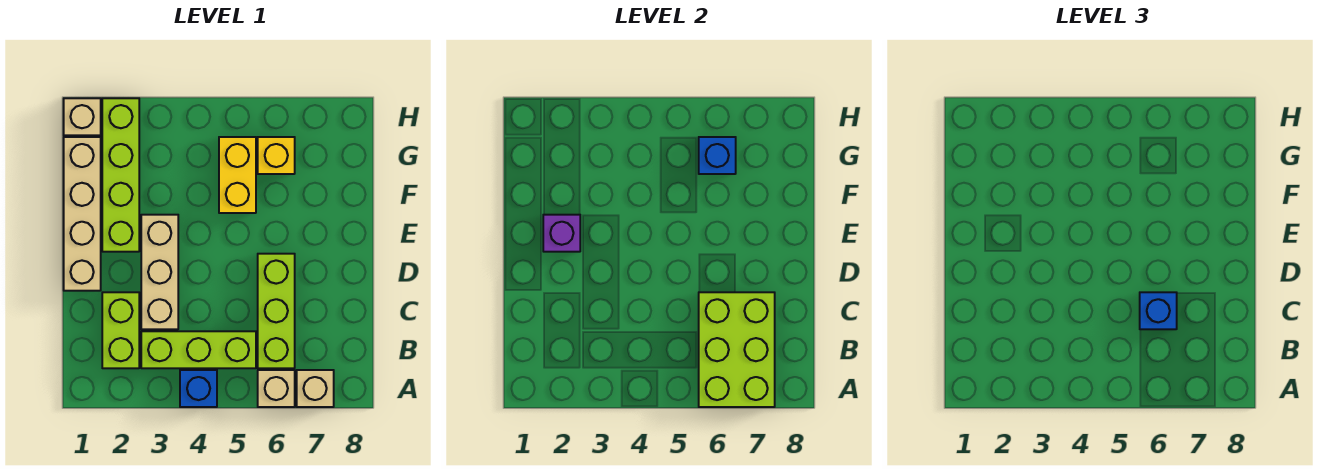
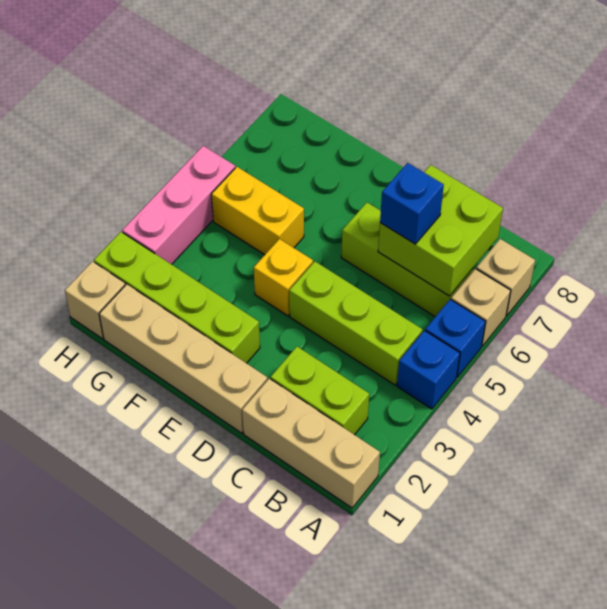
lime 2x3 brick [699,292,775,407] -> lime 2x2 brick [378,165,503,296]
lime 1x3 brick [141,331,256,368] -> lime 1x3 brick turned to [289,261,422,385]
tan 1x3 brick [141,215,178,329] -> tan 1x3 brick moved to [242,379,380,508]
purple 1x1 brick [543,215,580,252] -> none
yellow 1x1 brick [258,137,295,174] -> yellow 1x1 brick moved to [254,239,313,316]
blue 1x1 brick [699,137,736,174] -> blue 1x1 brick moved to [425,299,486,377]
none -> pink 1x3 brick [122,146,235,264]

